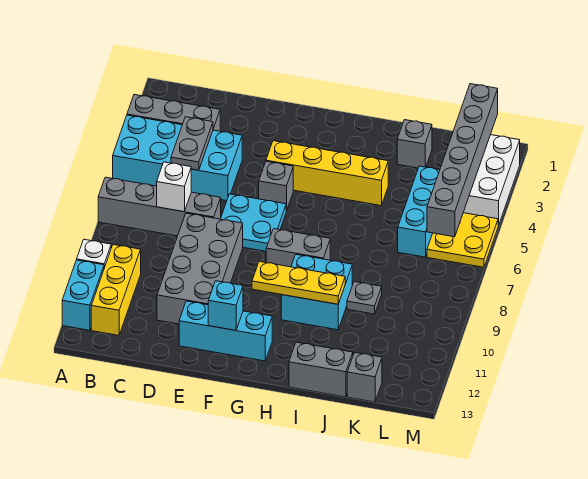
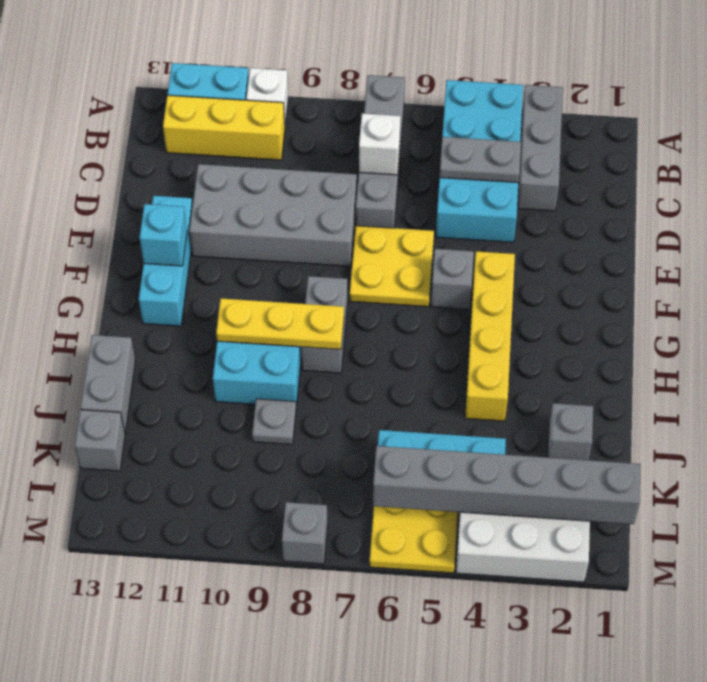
cyan 2x2 plate [221,194,286,251] -> yellow 2x2 plate [350,226,434,307]
yellow 1x3 plate [252,261,345,304] -> yellow 1x3 plate turned to [216,298,344,349]
none -> grey 1x1 brick [282,502,328,564]

